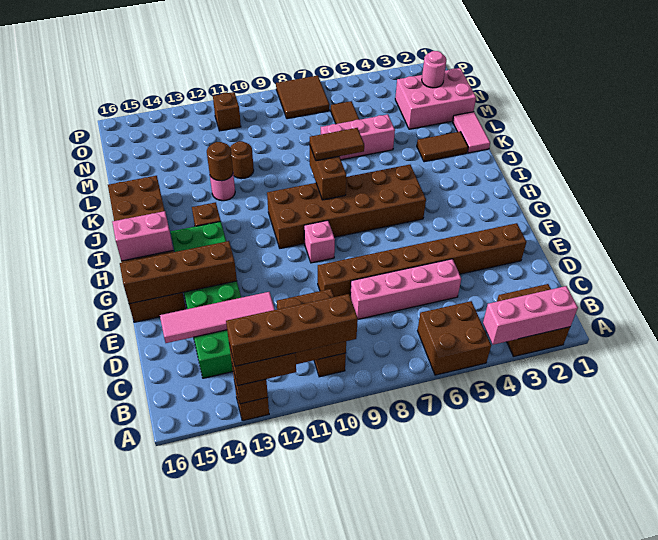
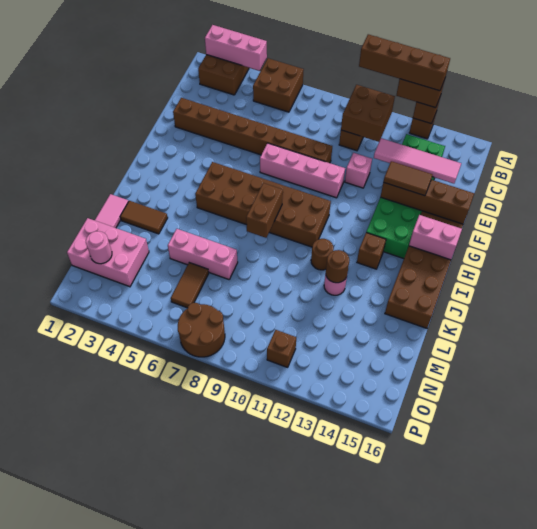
pink 1x4 brick [350,259,461,319] -> pink 1x4 brick moved to [260,143,345,198]
pink 1x1 brick [304,220,335,263] -> pink 1x1 brick moved to [345,153,372,188]
brown 1x2 tile [310,128,364,161] -> brown 1x2 tile moved to [383,161,432,196]
brown 1x1 round brick [230,141,254,179] -> brown 1x1 round brick moved to [311,239,334,270]
brown 2x2 tile [276,76,330,119] -> brown 2x2 round brick [178,303,225,357]

